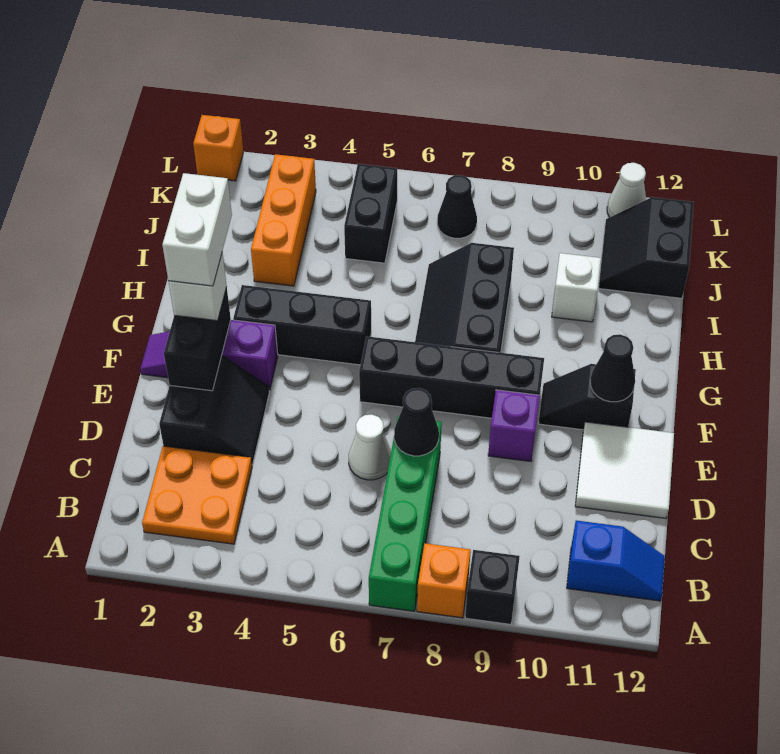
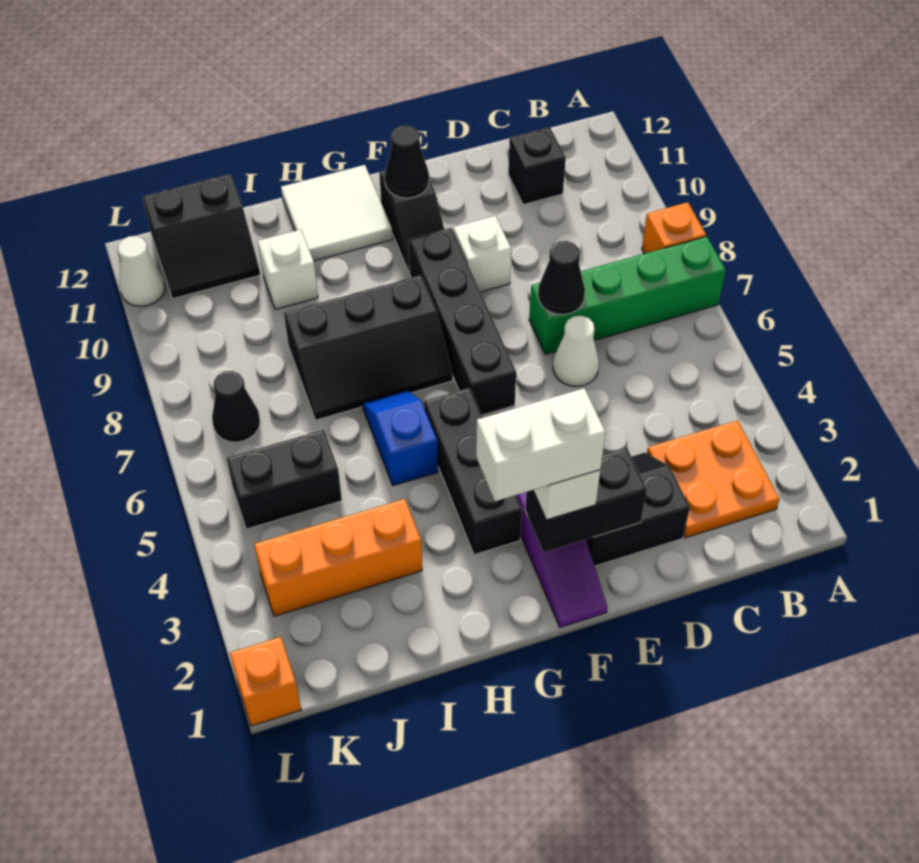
black 1x1 brick [465,550,520,624] -> black 1x1 brick moved to [508,127,566,205]
blue 1x2 slope [567,520,665,601] -> blue 1x2 slope moved to [363,390,438,486]
white 2x2 tile [575,422,674,518] -> white 2x2 tile moved to [281,165,393,261]
purple 1x1 brick [488,390,540,461] -> white 1x1 brick [453,216,511,292]

